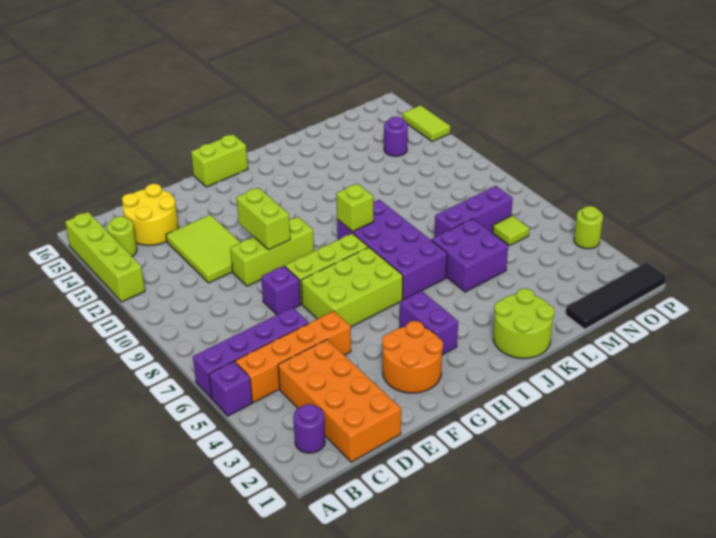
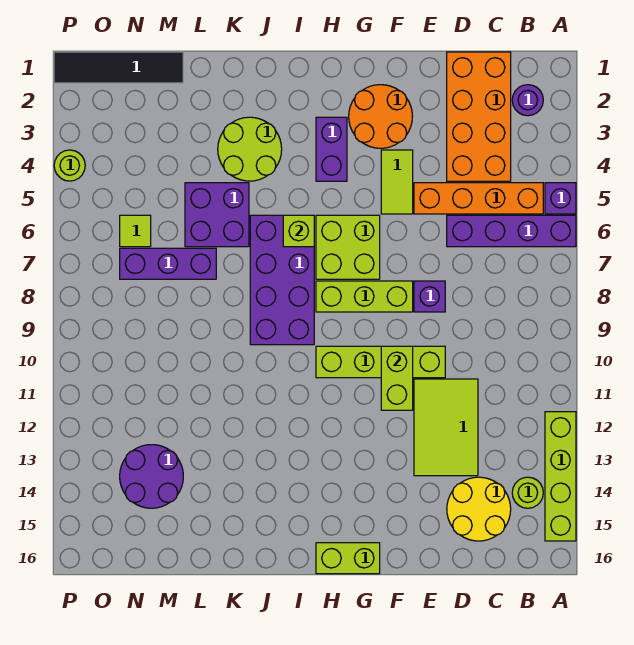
lime 1x3 brick [230,217,314,286] -> lime 1x4 brick [316,346,445,378]
lime 2x3 brick [301,247,403,327] -> lime 2x2 brick [316,215,380,279]
lime 1x1 brick [336,184,374,232] -> lime 1x1 brick moved to [283,215,314,247]
lime 2x2 round brick [493,289,554,358] -> lime 2x2 round brick moved to [218,117,282,181]
purple 1x1 round brick [384,117,408,156] -> purple 2x2 round brick [120,445,183,508]
lime 1x2 tile [403,105,450,141] -> lime 1x2 tile moved to [381,150,413,214]

